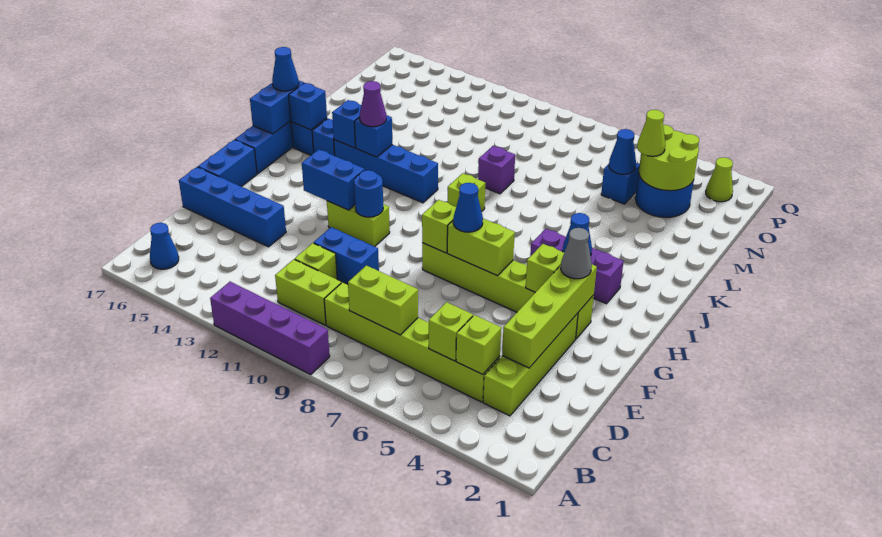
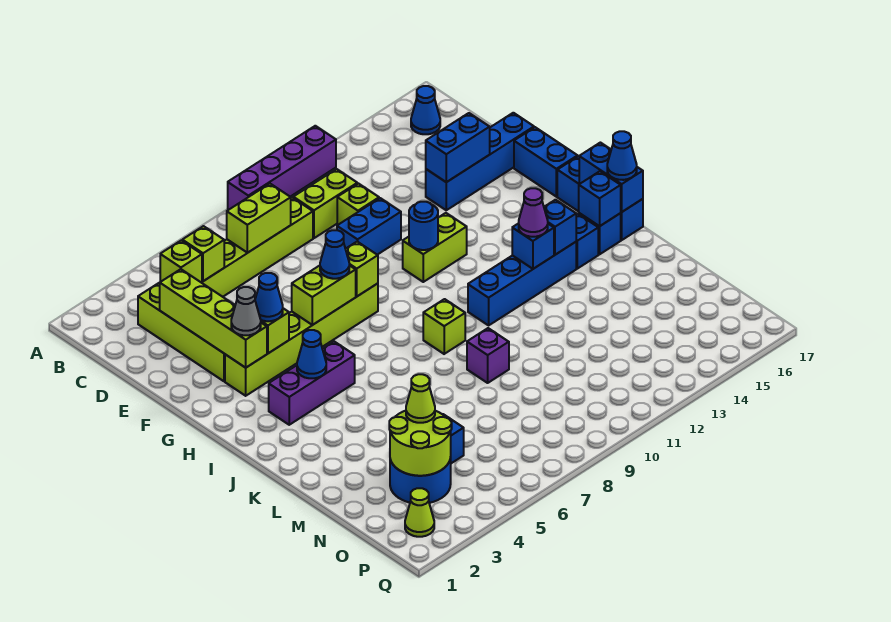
blue 1x2 brick [302,150,364,210] -> blue 1x2 brick moved to [426,113,490,182]
blue 1x1 cone [609,129,636,174] -> blue 1x1 cone moved to [255,273,283,321]

